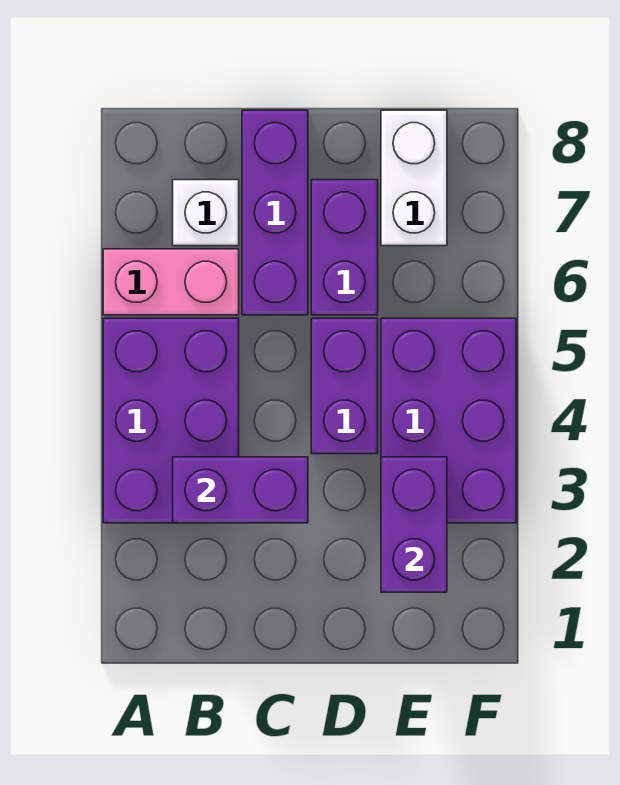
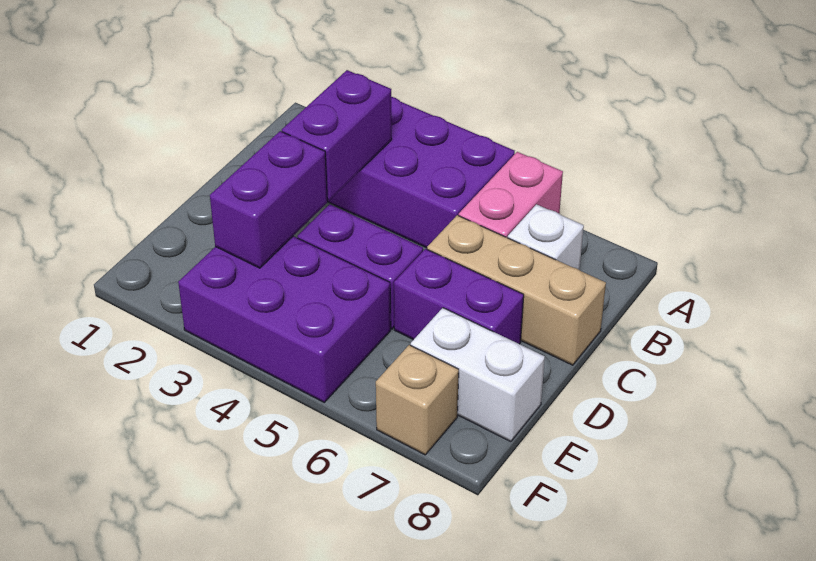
purple 1x3 brick [242,110,308,315] -> tan 1x3 brick [427,215,606,365]
purple 1x2 brick [381,457,447,592] -> purple 1x2 brick turned to [210,131,327,268]
none -> tan 1x1 brick [376,345,459,455]

